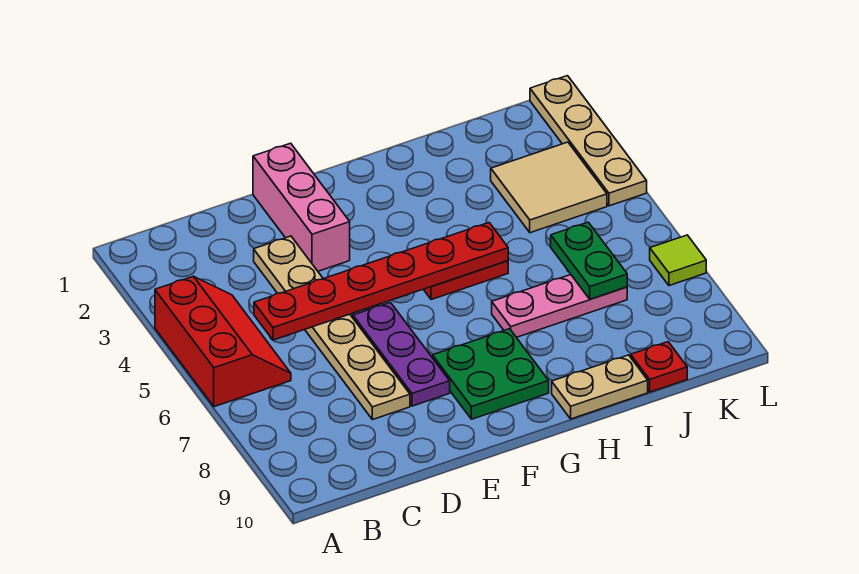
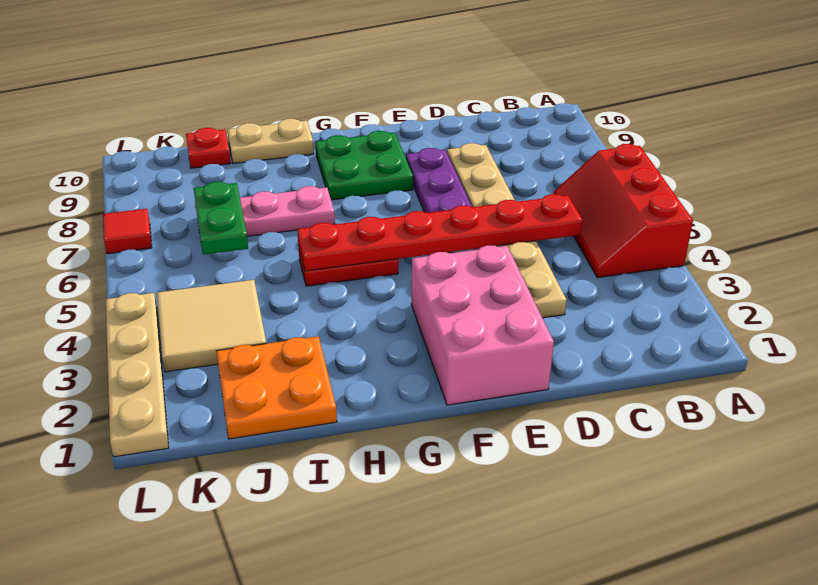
pink 1x3 brick [253,143,350,271] -> pink 2x3 brick [411,245,554,405]
none -> orange 2x2 plate [216,336,337,439]
lime 1x1 tile [650,235,706,286] -> red 1x1 tile [103,209,152,254]

